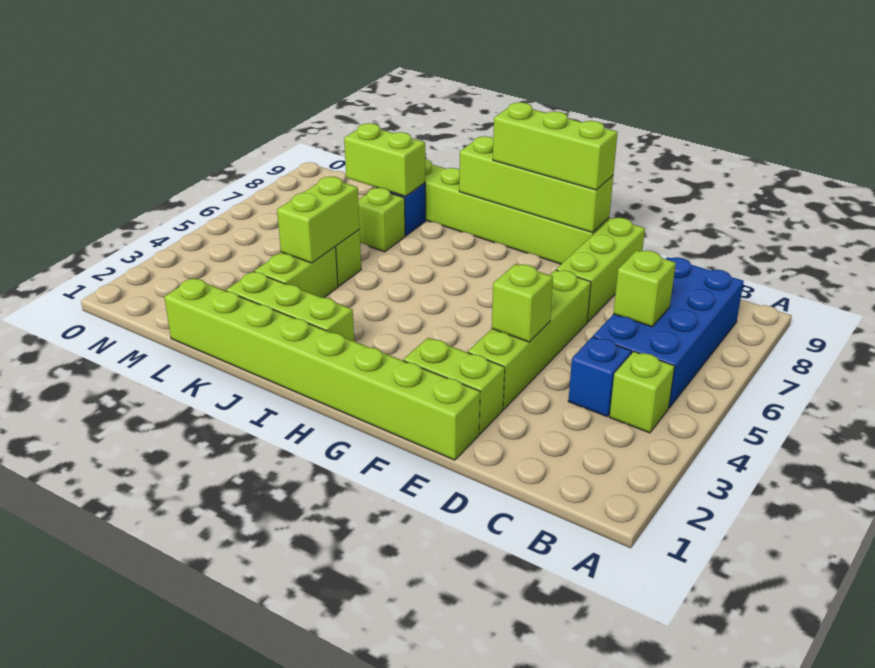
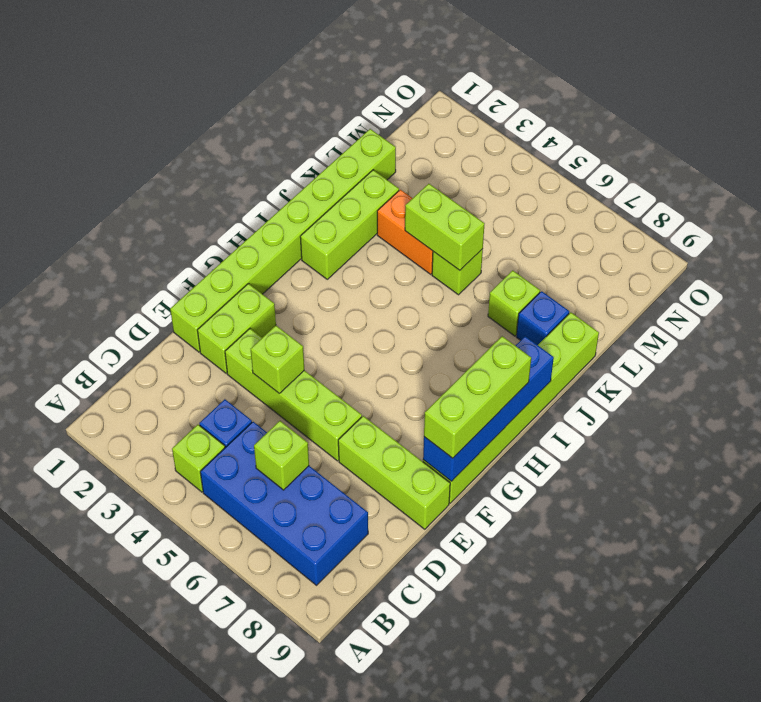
lime 1x4 brick [459,136,613,233] -> blue 1x4 brick [423,336,554,481]
lime 1x2 brick [254,247,338,298] -> orange 1x2 brick [377,190,433,274]
lime 1x2 brick [344,123,425,197] -> none

